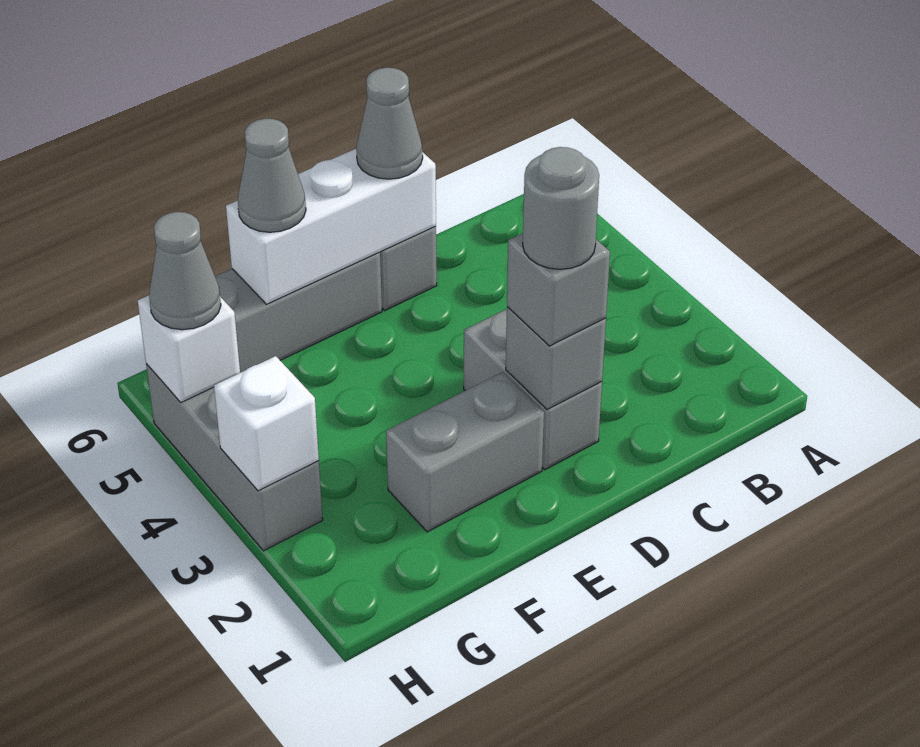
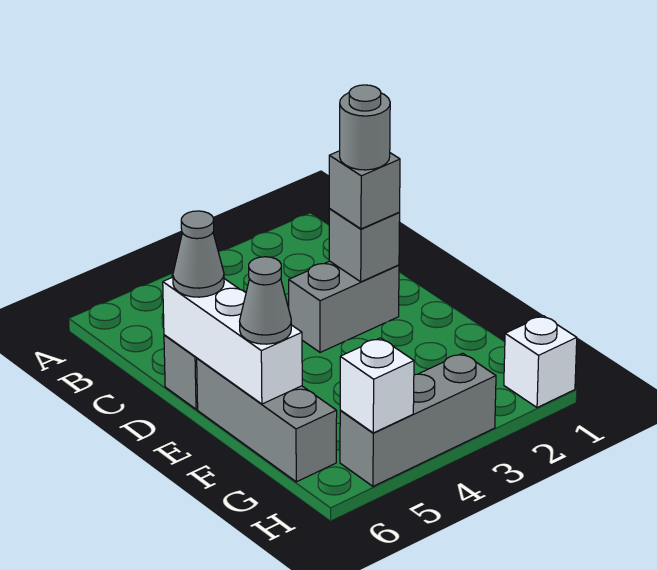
grey 1x2 brick [386,372,544,532] -> none
white 1x1 brick [214,356,319,491] -> white 1x1 brick moved to [504,316,577,408]
grey 1x1 cone [149,212,221,330] -> none

